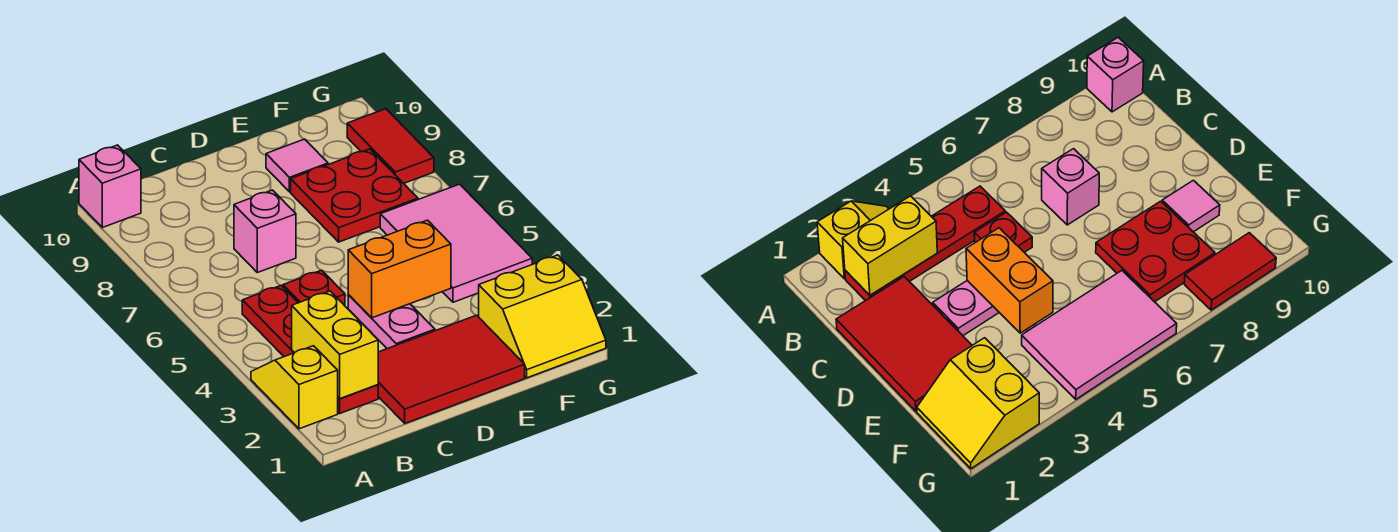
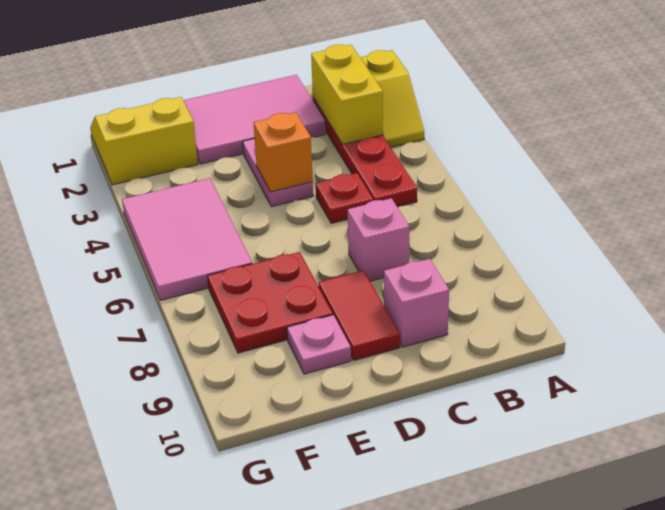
pink 1x1 brick [79,145,141,228] -> pink 1x1 brick moved to [384,259,449,347]
red 2x3 tile [378,315,525,423] -> pink 2x3 tile [183,75,325,164]
orange 1x2 brick [348,220,451,318] -> orange 1x1 brick [254,112,313,192]
pink 1x1 tile [266,139,328,192] -> pink 1x1 plate [287,315,351,374]
red 1x2 tile [347,109,434,183] -> red 1x2 tile moved to [319,271,400,360]

